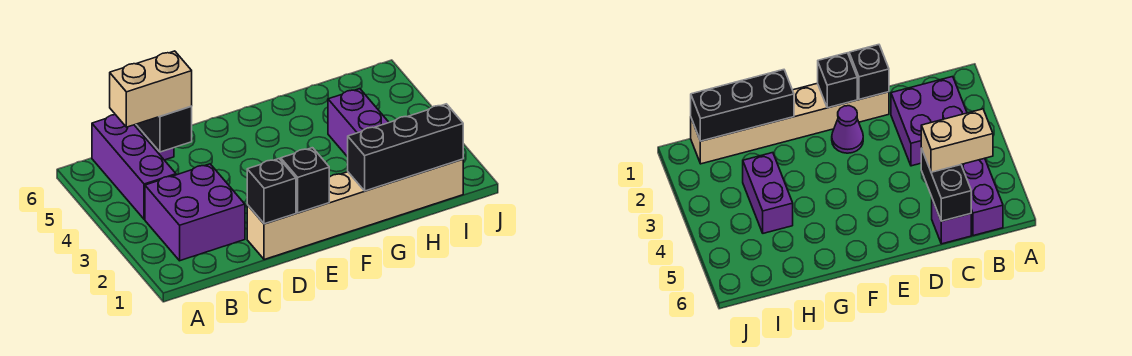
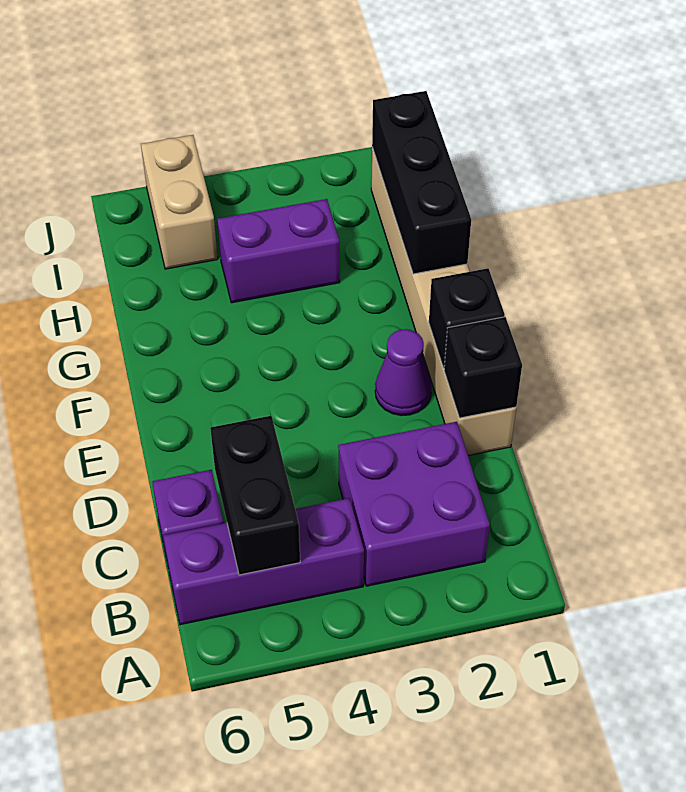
tan 1x2 brick [110,51,192,127] -> tan 1x2 brick moved to [141,135,218,269]
black 1x2 brick [136,106,192,152] -> black 1x2 brick turned to [210,416,300,575]

